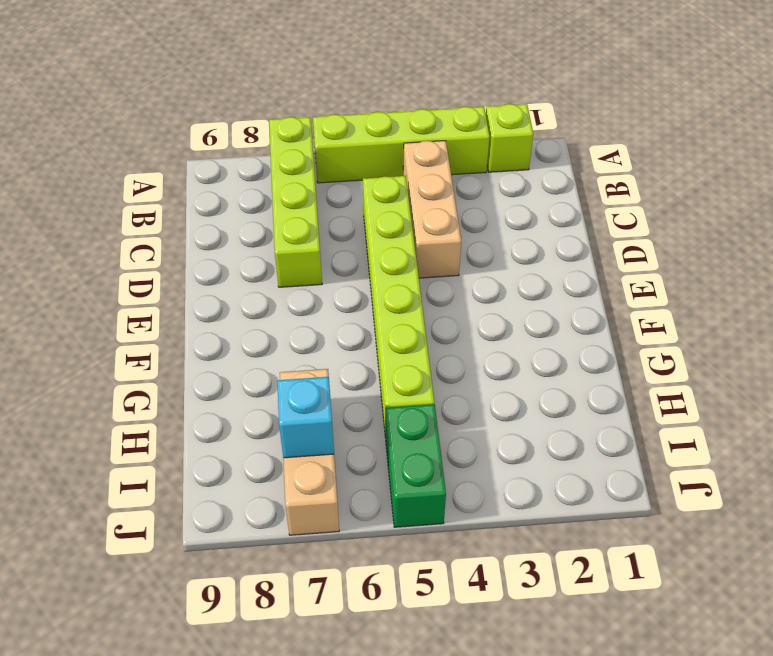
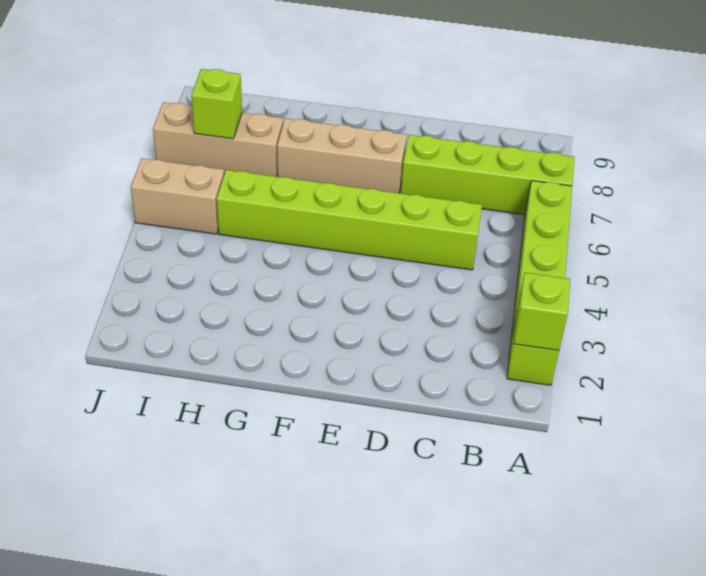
none -> lime 1x1 brick [514,273,570,350]
tan 1x3 brick [403,141,461,278] -> tan 1x3 brick moved to [277,118,407,193]
green 1x2 brick [386,404,446,527] -> tan 1x2 brick [131,158,224,234]
cyan 1x1 brick [277,377,334,458] -> lime 1x1 brick [191,69,242,139]

